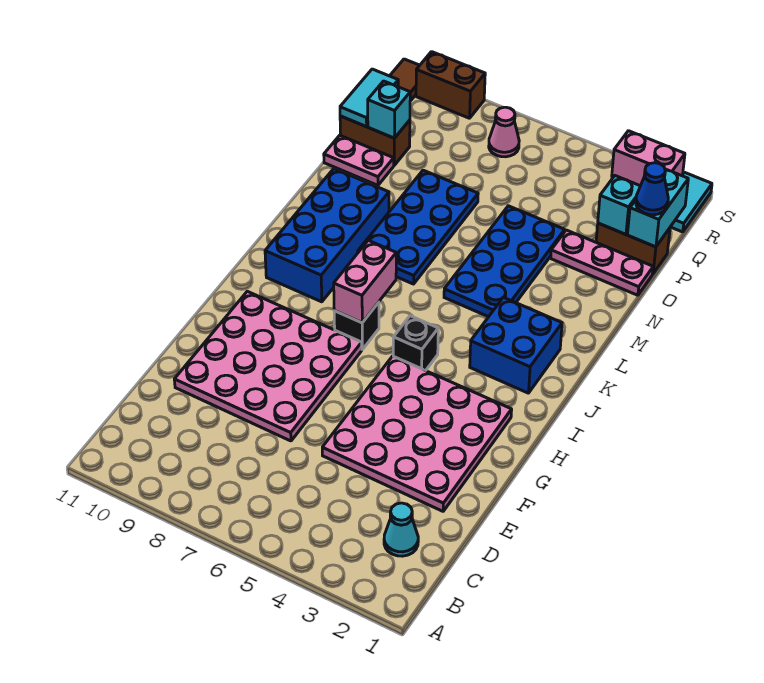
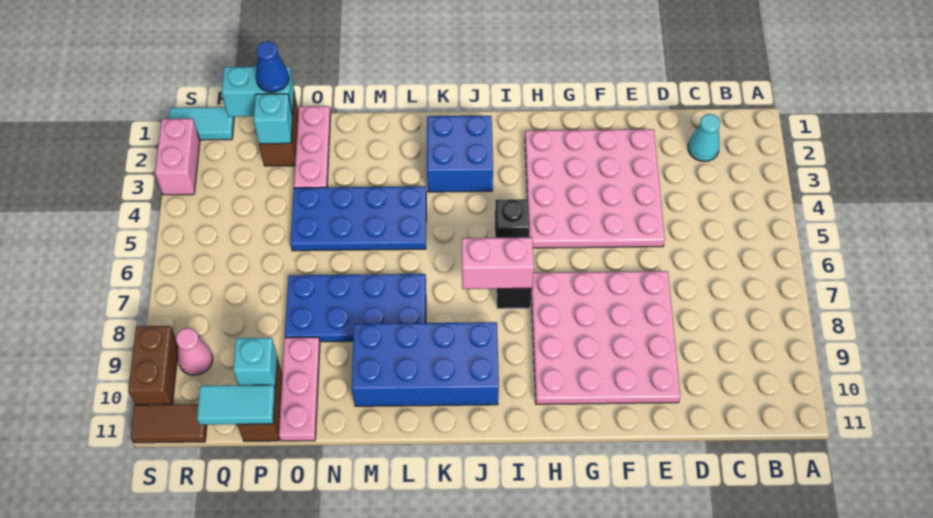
pink 1x2 plate [324,135,394,185] -> pink 1x3 plate [279,337,320,441]
pink 1x1 cone [489,107,519,157] -> pink 1x1 cone moved to [176,328,213,375]

